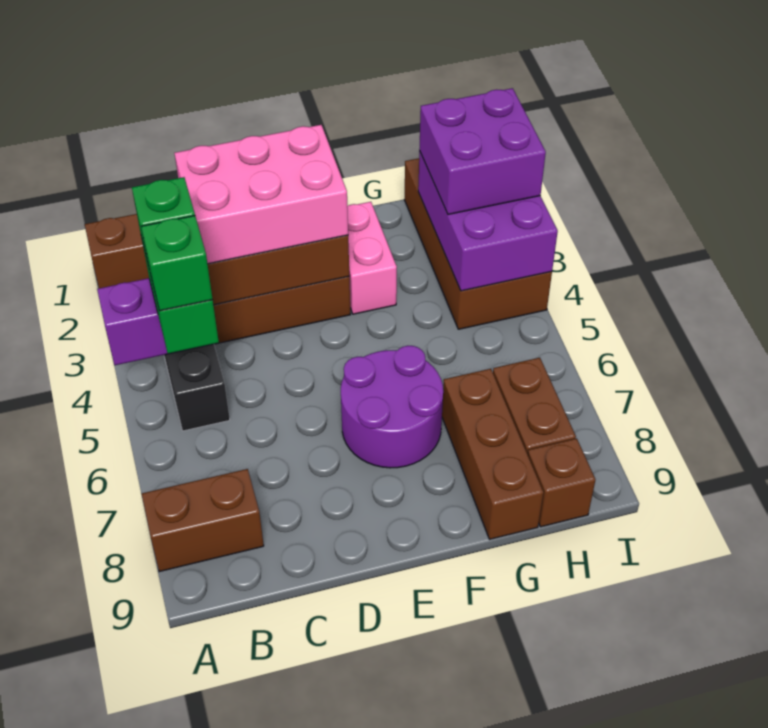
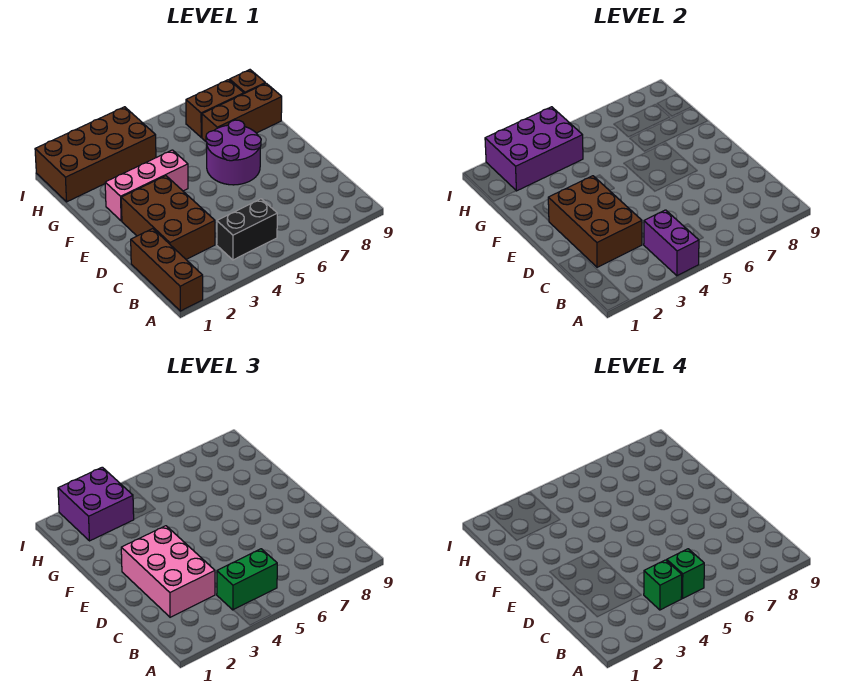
brown 1x2 brick [142,469,264,572] -> none
pink 1x2 brick [347,202,397,314] -> pink 1x3 brick [105,150,188,221]

